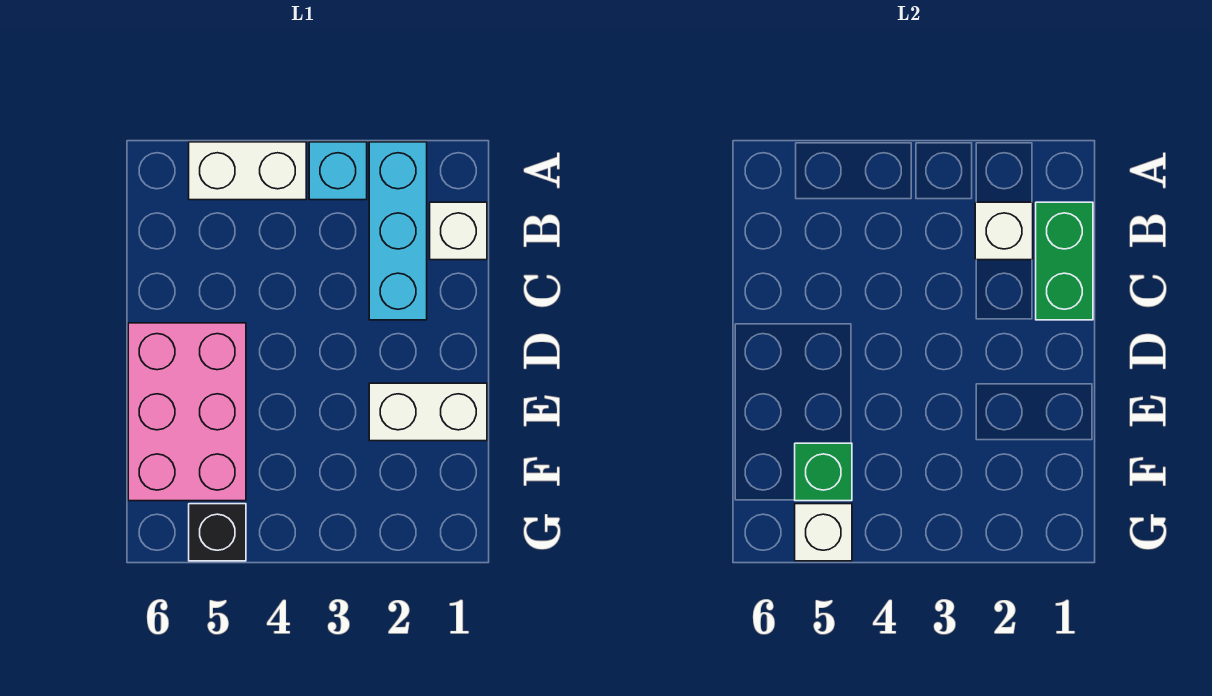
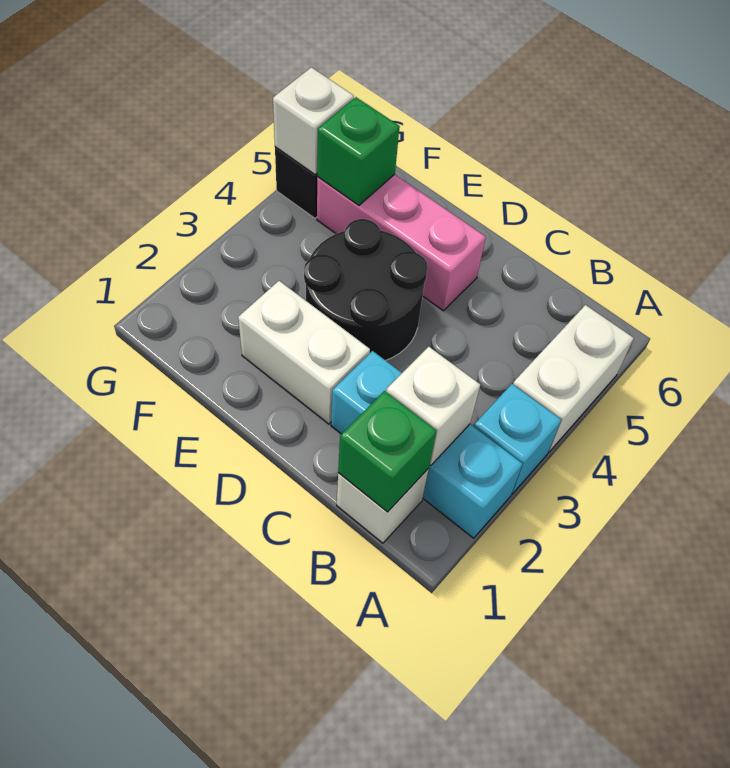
green 1x2 brick [1036,202,1093,320] -> green 1x1 brick [338,391,437,512]
none -> black 2x2 round brick [304,219,428,361]
pink 2x3 brick [128,323,246,501] -> pink 1x3 brick [317,174,486,311]
white 1x2 brick [369,383,487,441] -> white 1x2 brick turned to [238,281,370,424]

